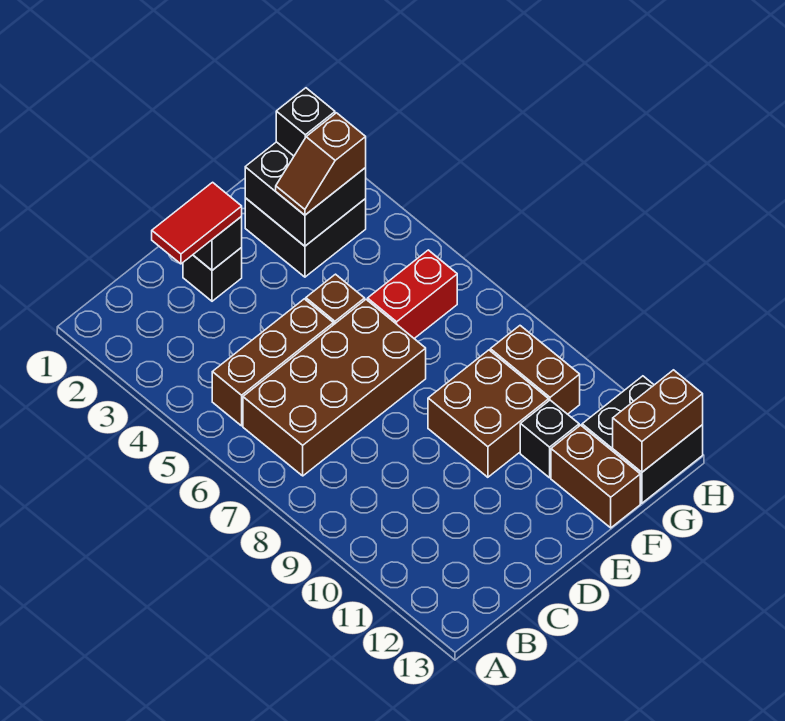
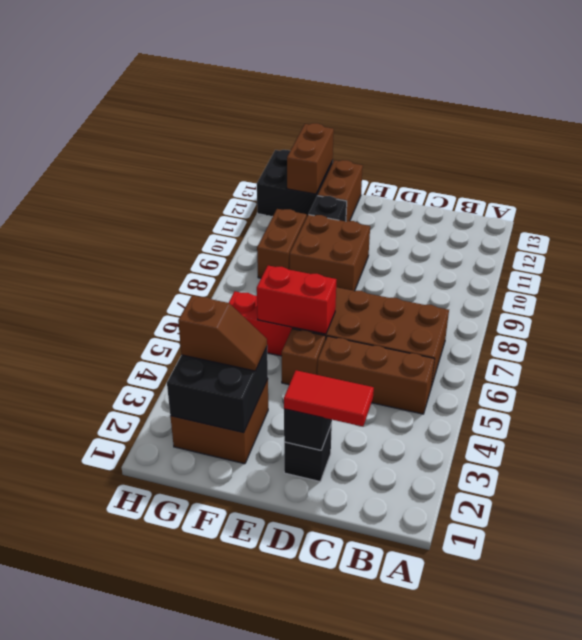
none -> red 1x2 brick [257,266,337,334]
black 2x2 brick [245,198,366,277] -> brown 2x2 brick [170,379,268,464]
black 1x1 brick [276,88,335,156] -> none
brown 1x2 brick [613,370,703,472] -> brown 1x2 brick turned to [287,123,334,194]

